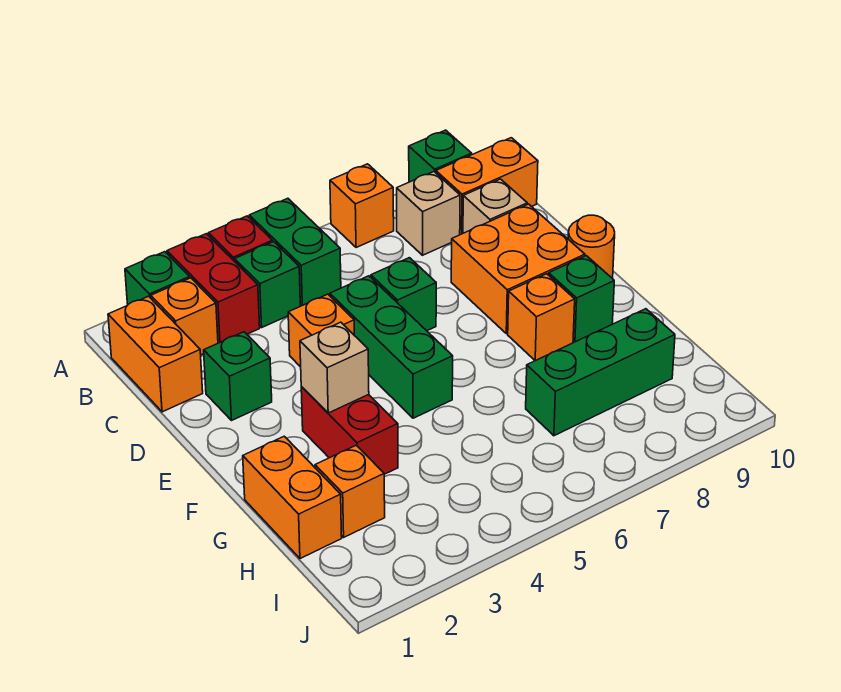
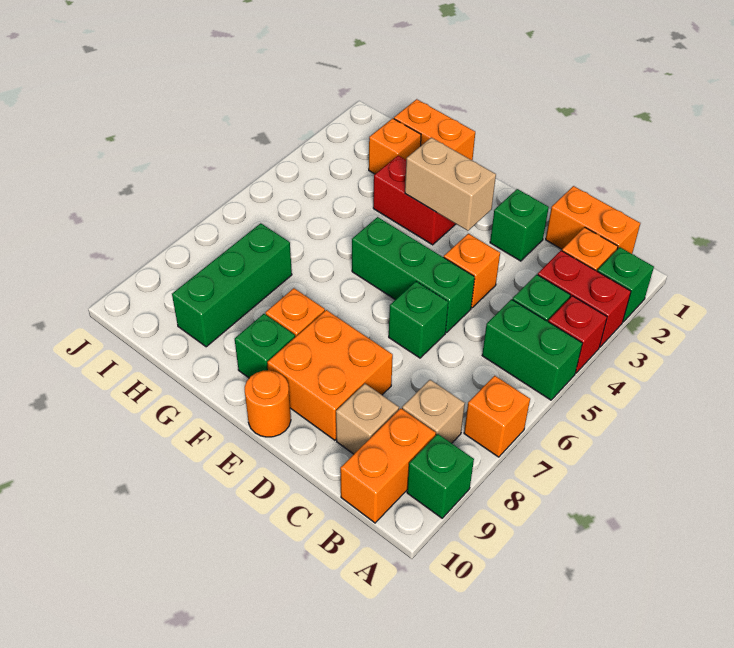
tan 1x1 brick [300,322,369,413] -> tan 1x2 brick [405,138,496,231]

